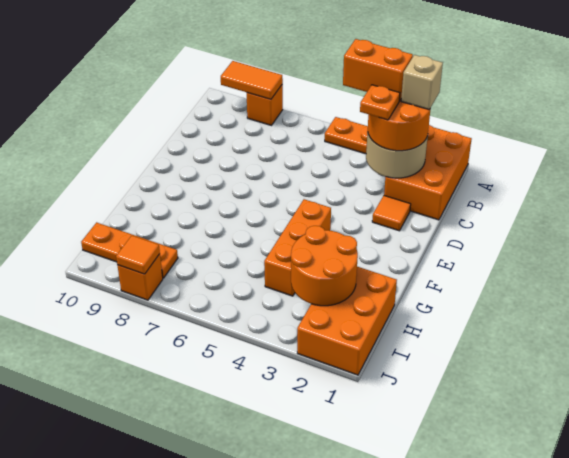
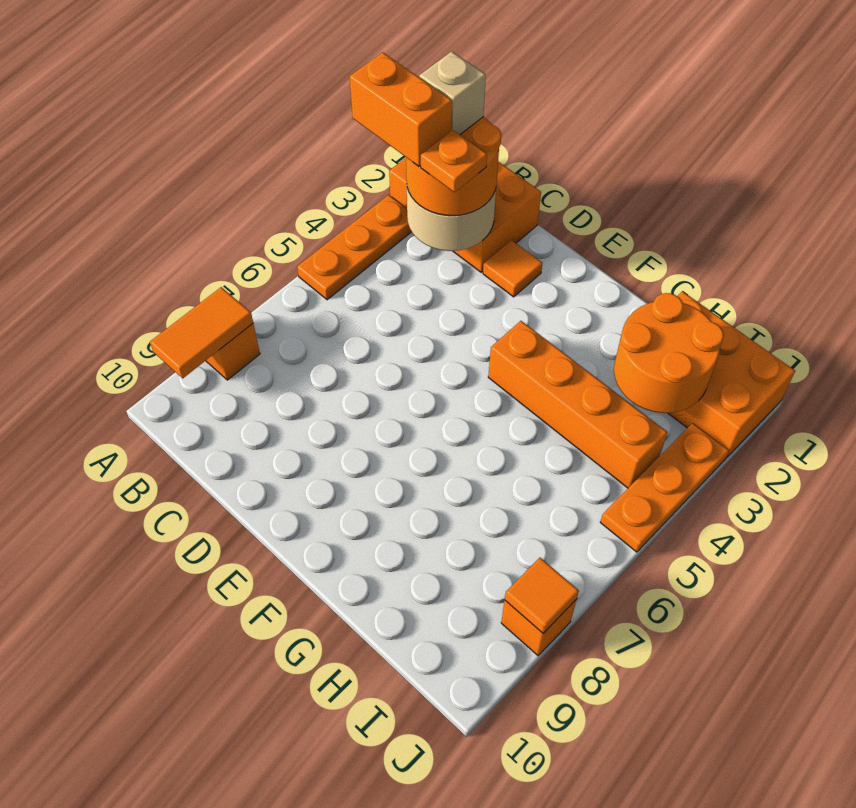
orange 1x2 brick [343,39,413,101] -> orange 1x2 brick turned to [350,52,452,166]
orange 1x3 brick [264,199,331,296] -> orange 1x4 brick [488,321,667,488]
orange 1x3 plate [81,222,178,278] -> orange 1x3 plate moved to [600,423,729,552]

